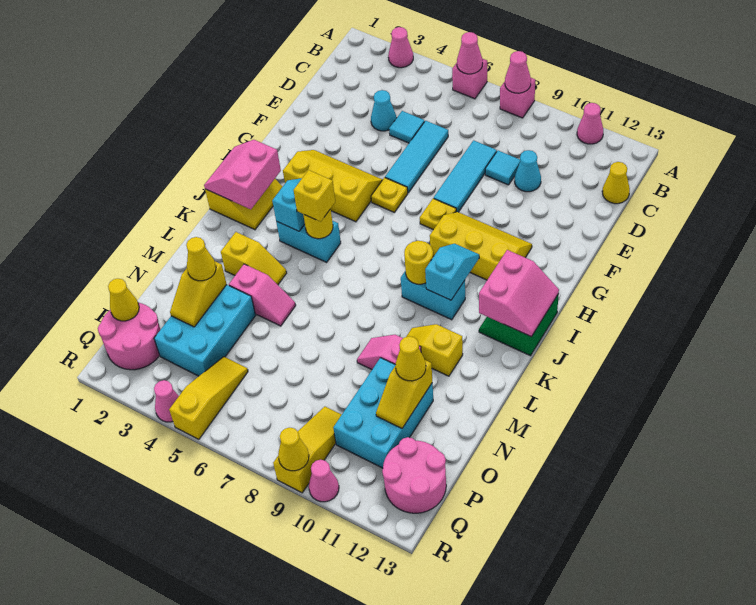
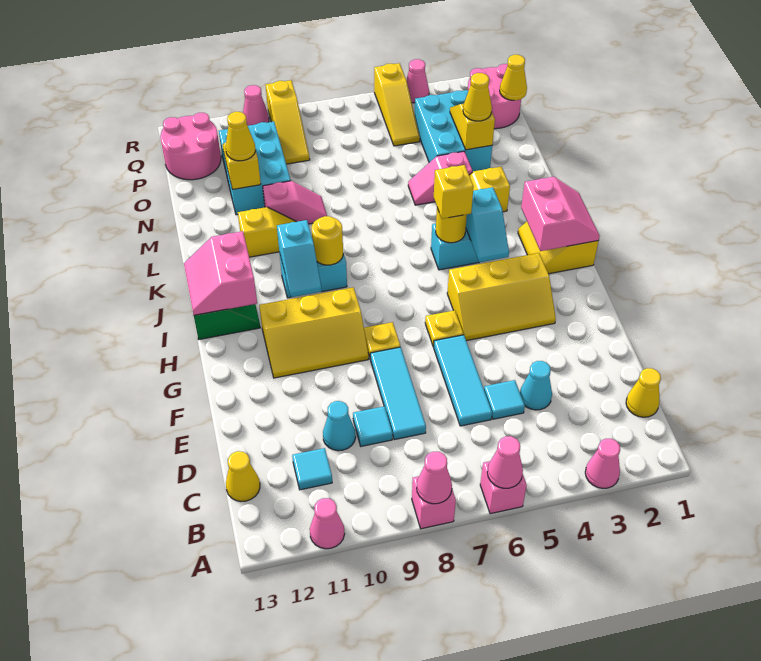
none -> cyan 1x1 tile [292,448,332,490]
yellow 1x1 cone [278,428,309,471] -> yellow 1x1 cone moved to [626,368,661,417]

